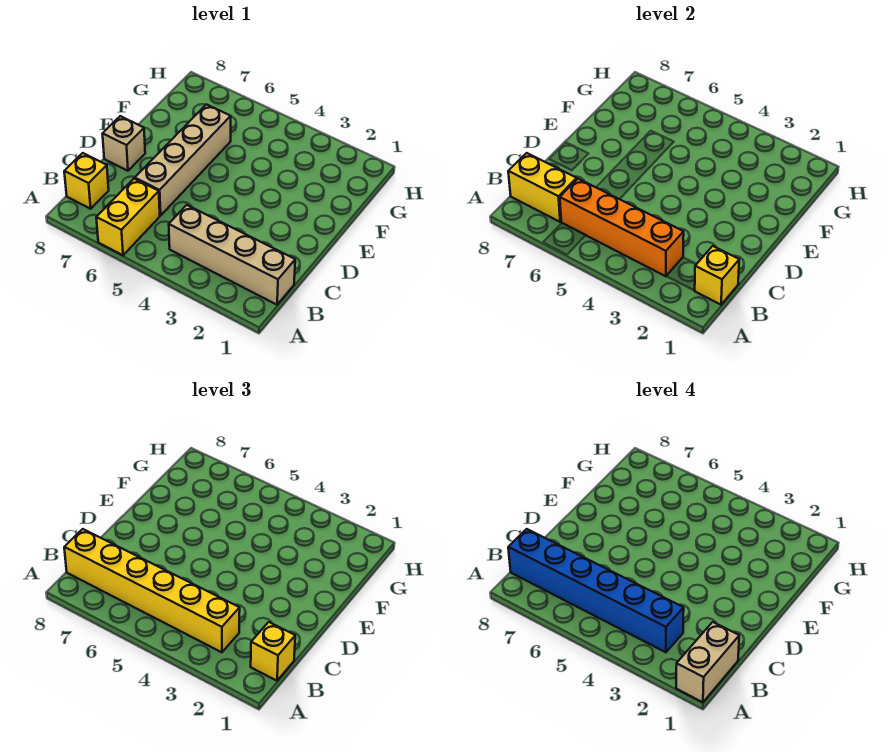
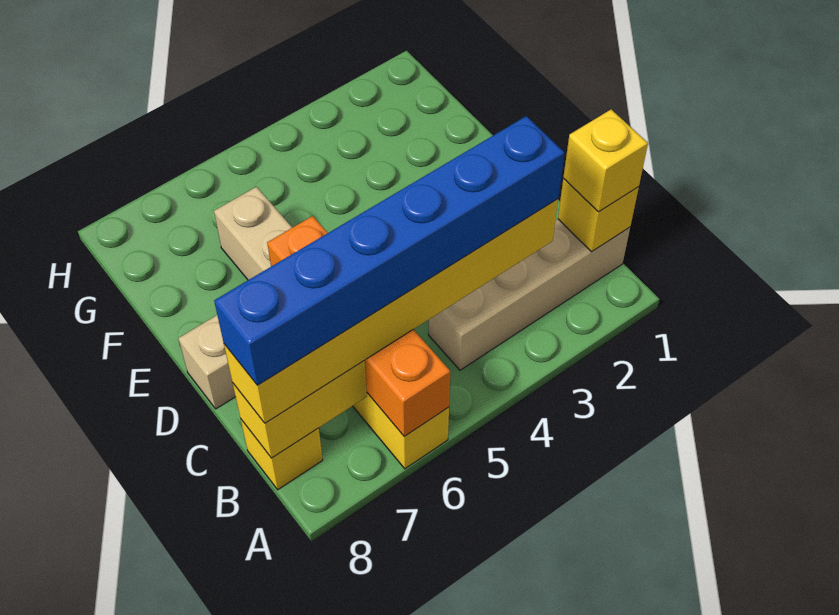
tan 1x2 brick [676,622,739,702] -> none
orange 1x4 brick [560,179,684,276] -> orange 1x4 brick turned to [267,216,450,437]

